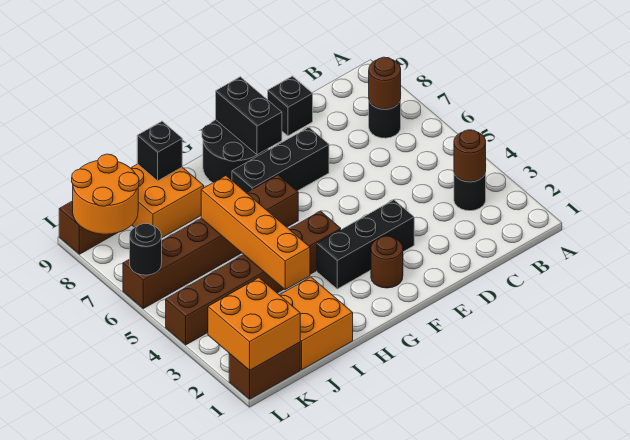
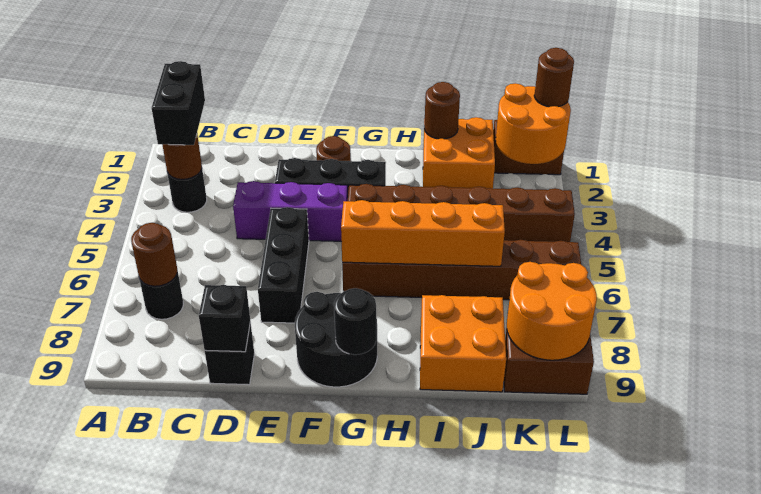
none -> purple 1x3 brick [233,181,348,241]
black 1x3 brick [232,127,329,193] -> black 1x3 brick turned to [258,207,309,323]
black 1x2 brick [216,77,282,155] -> black 1x2 brick moved to [152,61,205,145]
none -> brown 1x1 round brick [424,82,460,139]
orange 1x4 brick [201,176,310,290] -> orange 1x4 brick turned to [341,200,505,266]
black 1x1 brick [137,121,182,181] -> black 1x1 brick moved to [199,285,250,352]
orange 2x2 brick [208,278,300,370] -> orange 2x2 round brick [496,83,571,164]
none -> brown 1x1 round brick [534,48,574,107]
black 1x1 round brick [130,223,162,275] -> black 1x1 round brick moved to [334,288,376,355]

